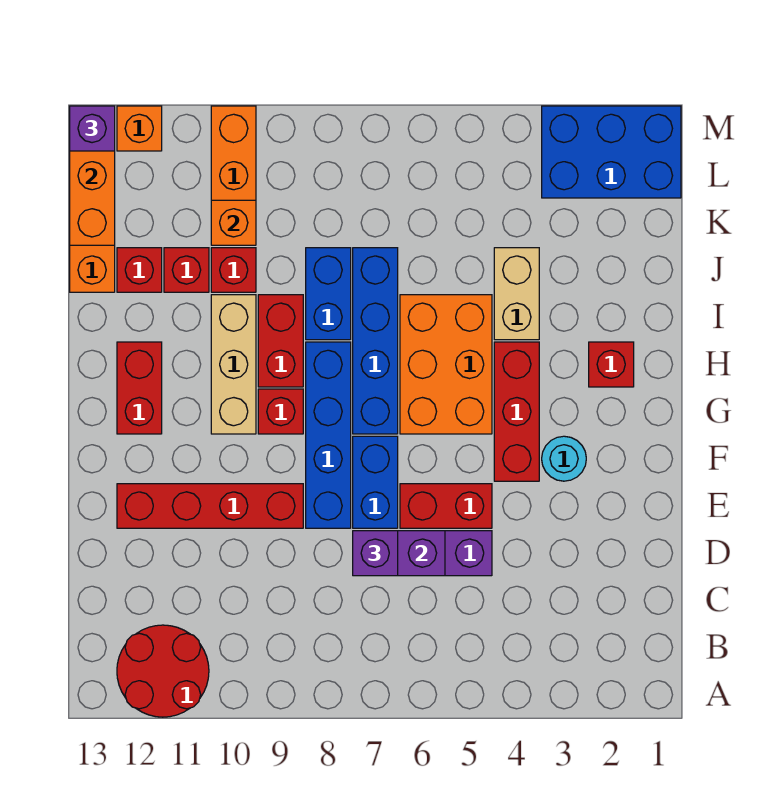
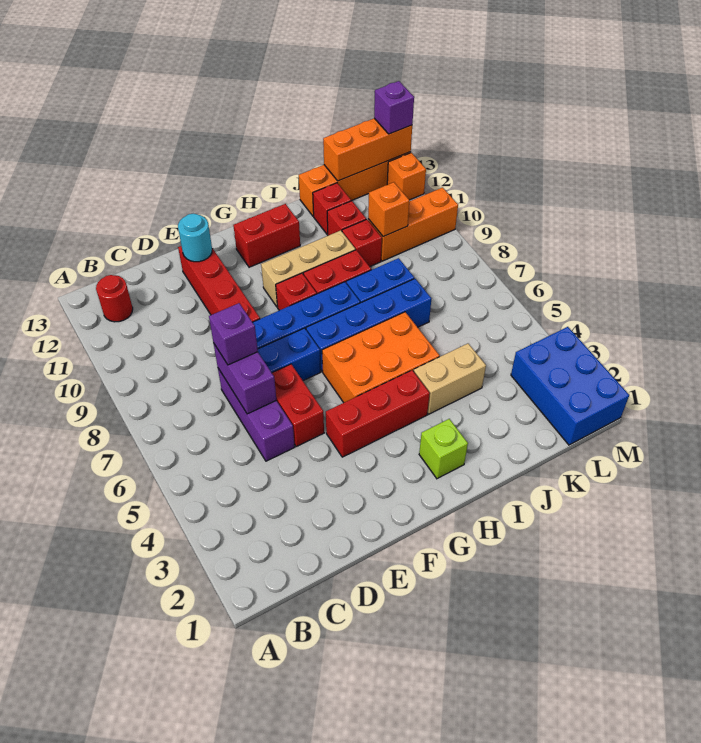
red 2x2 round brick [117,625,209,717] -> red 1x1 round brick [96,275,133,322]
cyan 1x1 round brick [542,436,586,481] -> cyan 1x1 round brick moved to [178,214,212,262]
red 1x1 brick [589,342,634,387] -> lime 1x1 brick [419,419,468,479]

